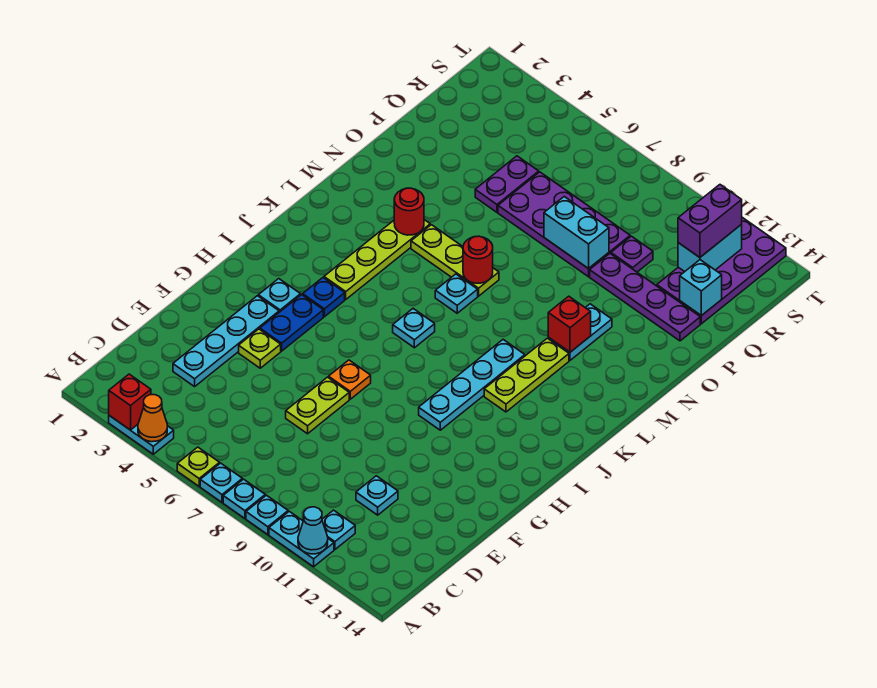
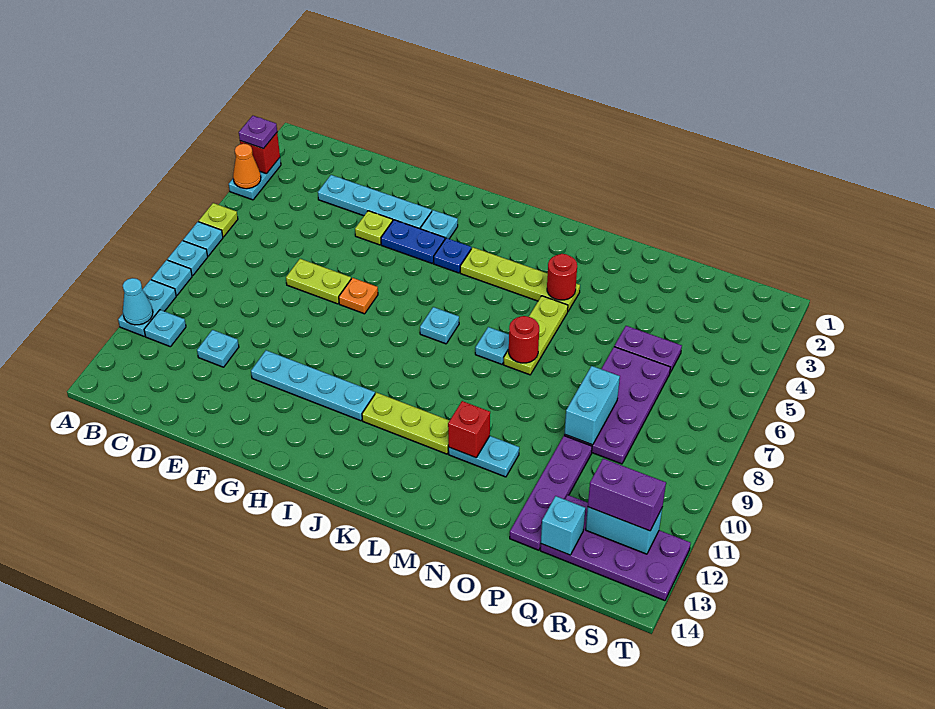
cyan 1x4 plate [419,340,525,430] -> cyan 1x4 plate moved to [251,350,375,421]
purple 1x1 plate [611,236,653,272] -> purple 1x1 plate moved to [239,116,277,149]

